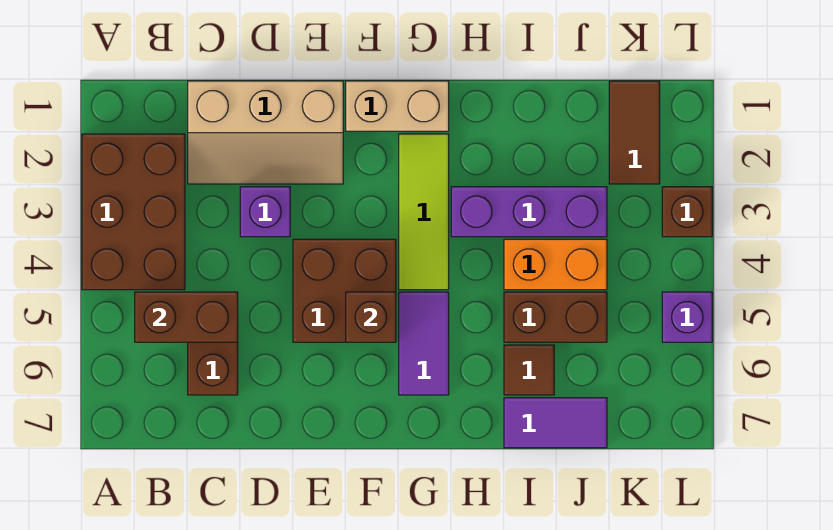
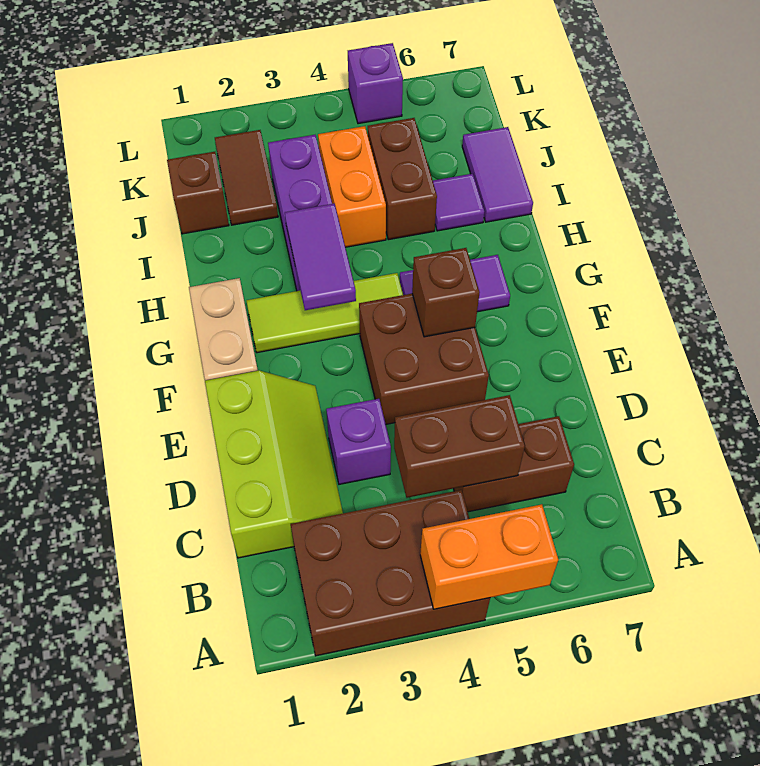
none -> orange 1x2 brick [420,504,558,609]
brown 1x2 brick [135,292,238,342] -> brown 1x2 brick turned to [394,395,525,498]
tan 2x3 slope [188,81,343,184] -> lime 2x3 slope [205,371,343,558]
none -> purple 1x2 tile [285,204,356,310]
brown 1x1 tile [504,345,554,395] -> purple 1x1 tile [433,174,484,231]
brown 1x2 tile [609,81,660,184] -> brown 1x2 tile turned to [215,130,278,225]
brown 1x1 brick [662,187,712,237] -> brown 1x1 brick moved to [167,152,229,234]

